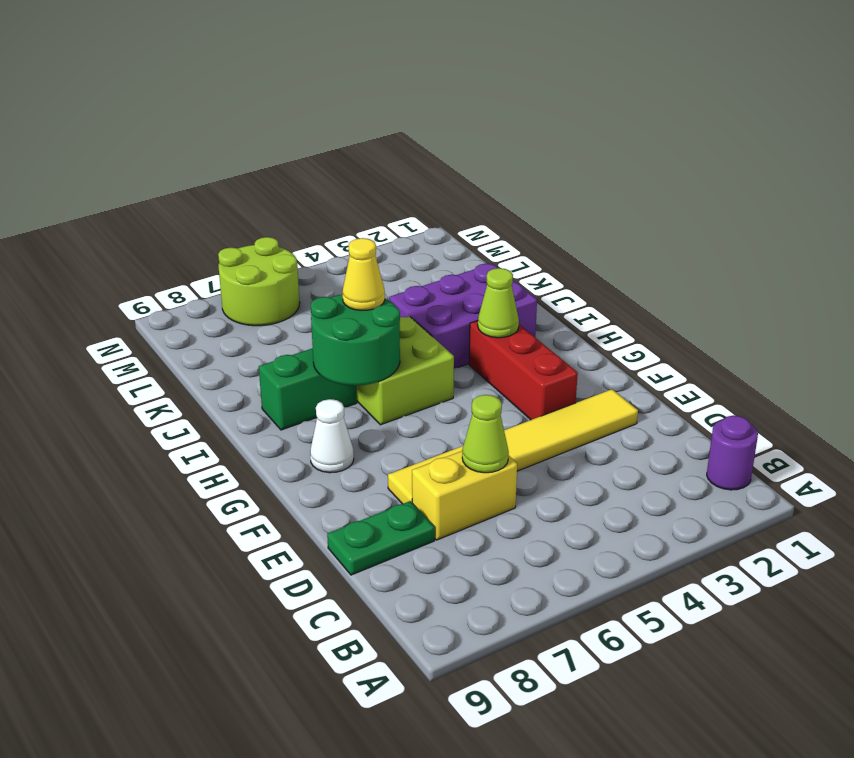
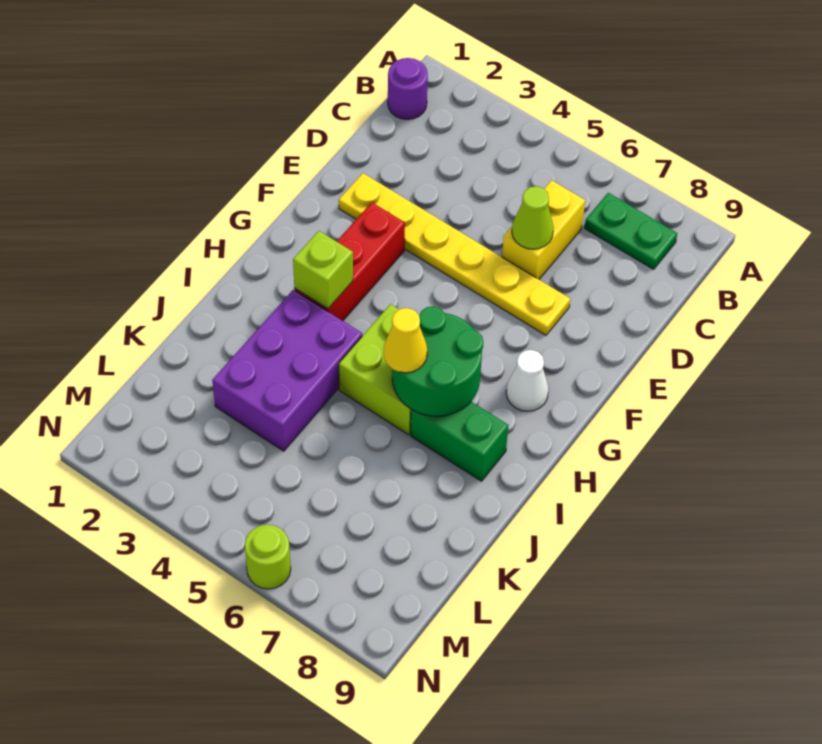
yellow 1x2 brick [412,451,517,540] -> yellow 1x2 brick turned to [502,180,585,279]
green 1x2 plate [327,501,435,575] -> green 1x2 plate moved to [585,193,677,269]
yellow 1x6 tile [388,389,638,504] -> yellow 1x6 plate [339,173,570,335]
lime 1x1 cone [478,268,519,338] -> lime 1x1 brick [293,231,353,309]
purple 2x3 brick [390,264,537,368] -> purple 2x3 brick turned to [212,290,362,451]
lime 2x2 round brick [218,237,300,326] -> lime 1x1 round brick [245,525,291,589]

